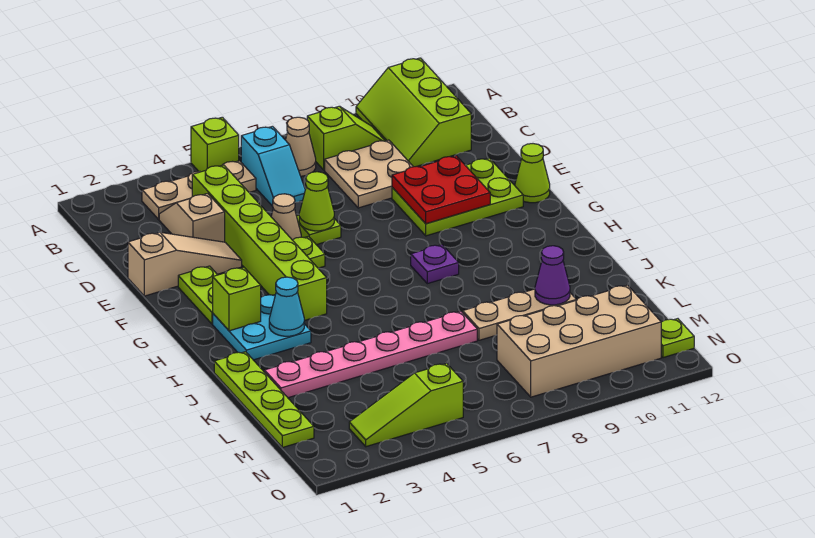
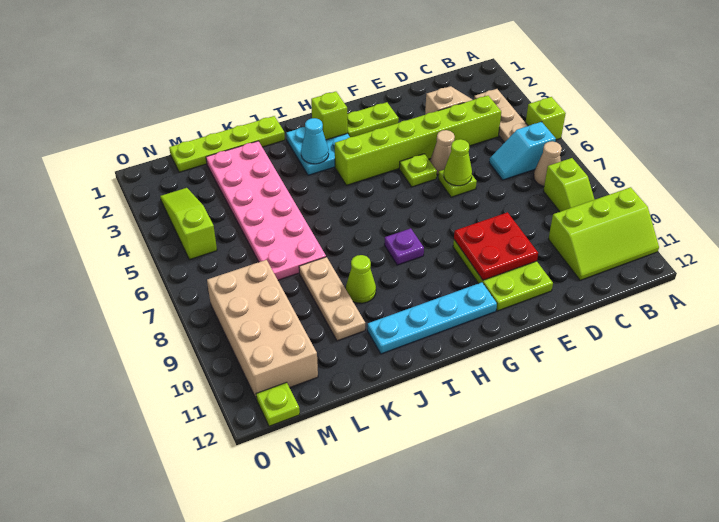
lime 2x3 slope [356,58,471,167] -> lime 2x3 slope turned to [548,187,659,280]
tan 2x2 plate [325,140,413,208] -> none
tan 1x3 slope [128,232,242,296] -> none
lime 1x1 cone [515,144,550,203] -> lime 1x1 cone moved to [346,255,376,303]
none -> cyan 1x4 plate [367,282,497,354]
pink 1x6 plate [264,311,477,398] -> pink 2x6 plate [206,141,326,280]
purple 1x1 cone [535,246,570,305] -> none

